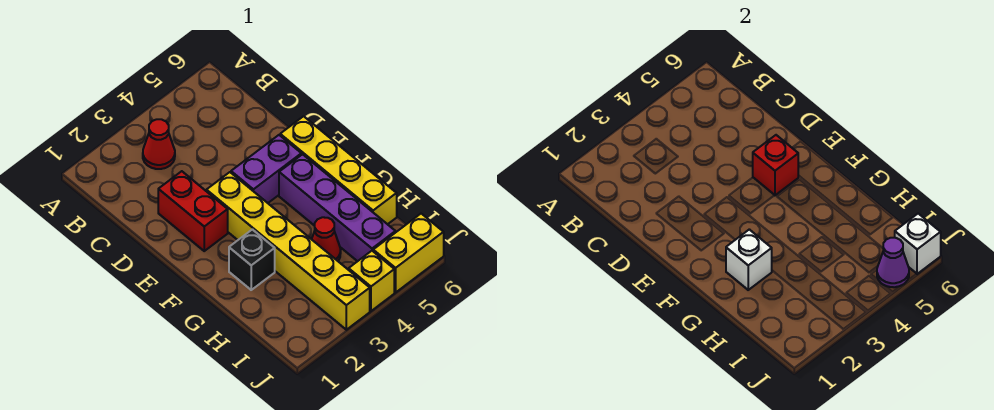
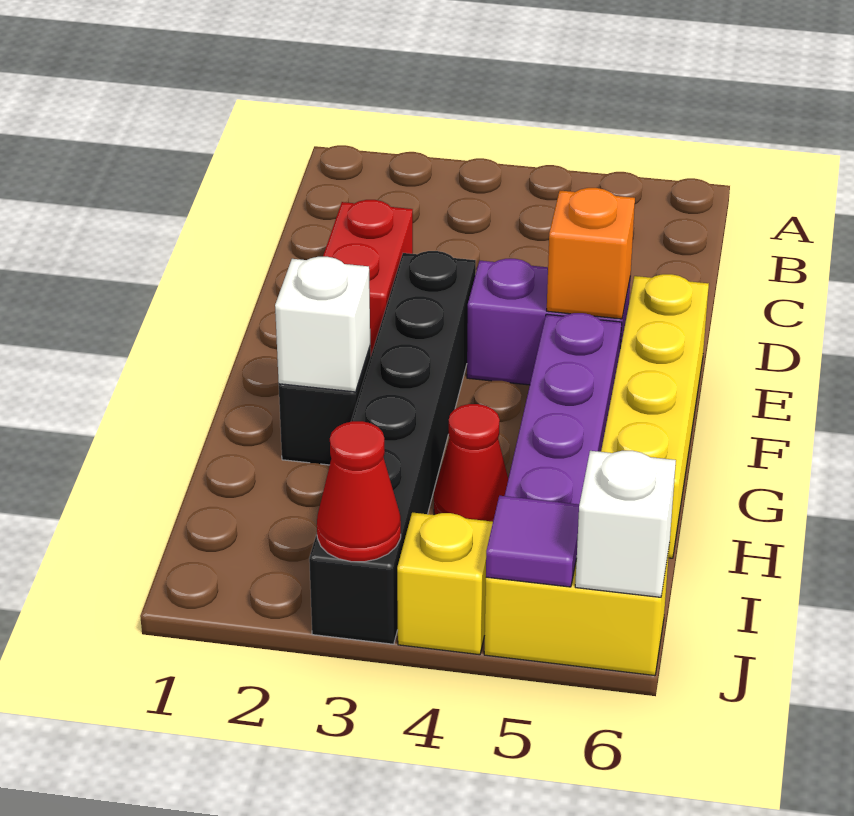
red 1x1 cone [143,119,175,169] -> red 1x1 cone moved to [317,421,401,562]
yellow 1x6 brick [206,172,370,330] -> black 1x6 brick [309,251,476,644]
red 1x1 brick [753,135,798,195] -> orange 1x1 brick [547,188,635,319]
purple 1x1 cone [877,238,909,287] -> purple 1x1 tile [486,496,579,587]

